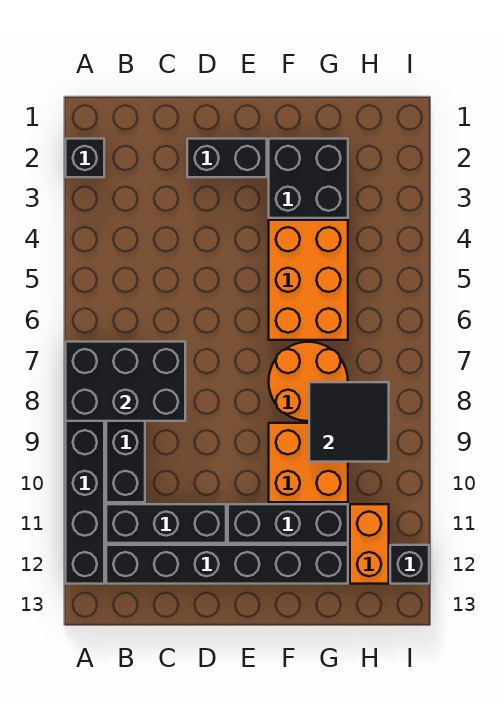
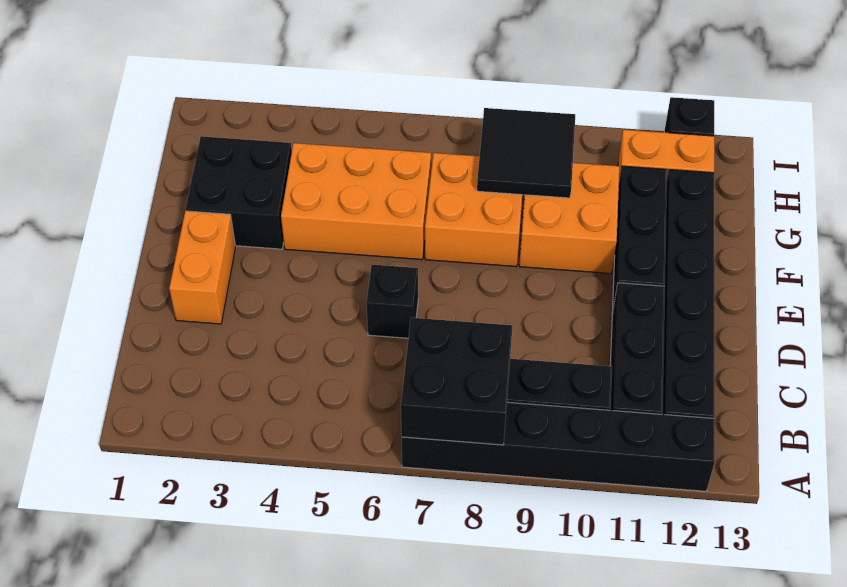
black 1x1 brick [66,139,104,177] -> black 1x1 brick moved to [366,265,418,338]
black 2x3 brick [66,342,185,421] -> black 2x2 brick [401,318,513,445]
black 1x2 brick [187,139,267,177] -> orange 1x2 brick [169,211,235,324]
orange 2x2 round brick [269,342,348,421] -> orange 2x2 brick [425,153,522,267]

